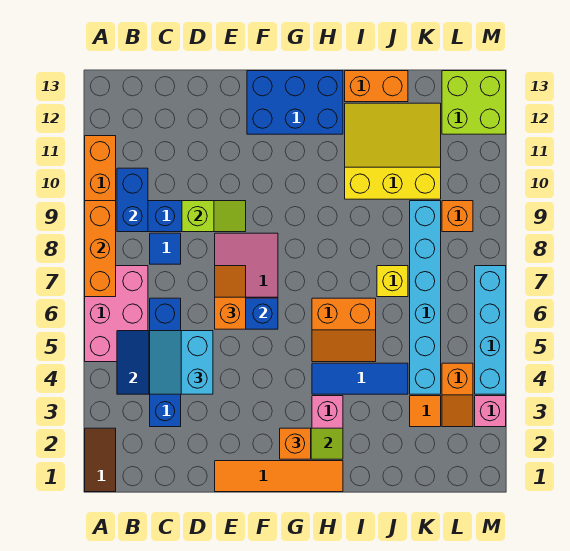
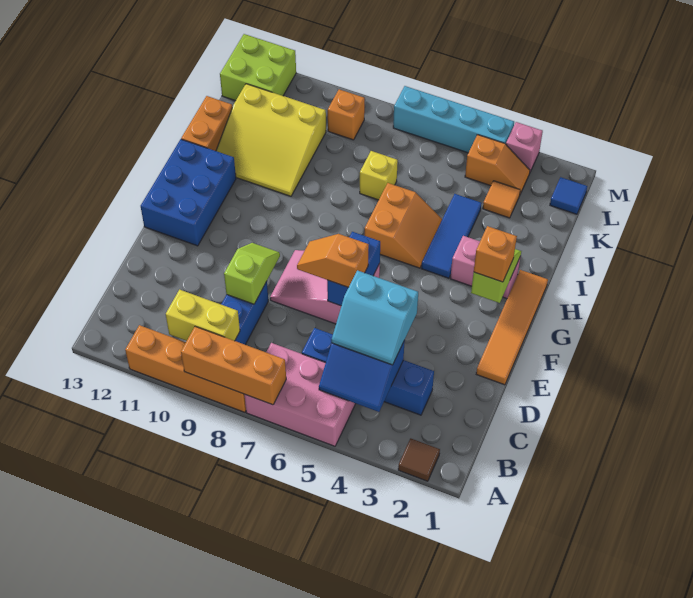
brown 1x2 tile [85,428,116,492] -> brown 1x1 tile [398,438,440,481]
blue 1x2 brick [117,168,148,232] -> yellow 1x2 brick [166,290,240,341]
blue 1x1 tile [150,233,181,264] -> blue 1x1 tile moved to [550,177,587,214]
yellow 3x3 slope [345,103,441,199] -> yellow 3x3 slope turned to [216,84,326,196]
cyan 1x6 brick [410,201,441,394] -> none

